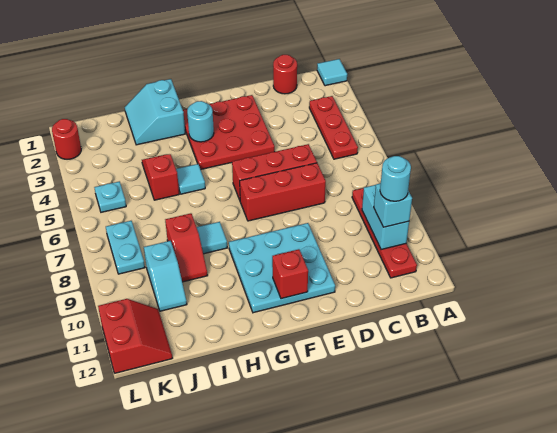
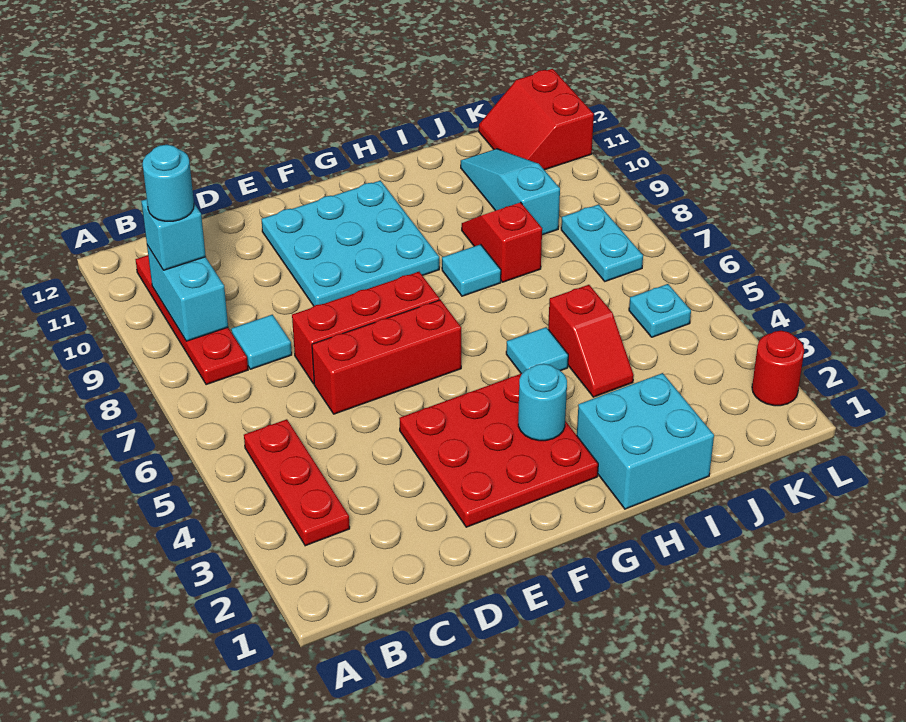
cyan 1x1 tile [317,59,347,86] -> cyan 1x1 tile moved to [231,315,292,369]
red 1x1 round brick [273,55,297,94] -> none
red 1x1 brick [272,249,308,299] -> none
cyan 2x2 slope [125,79,185,145] -> cyan 2x2 brick [577,373,714,509]
cyan 1x2 slope [144,241,187,311] -> cyan 1x3 slope [461,149,560,235]

